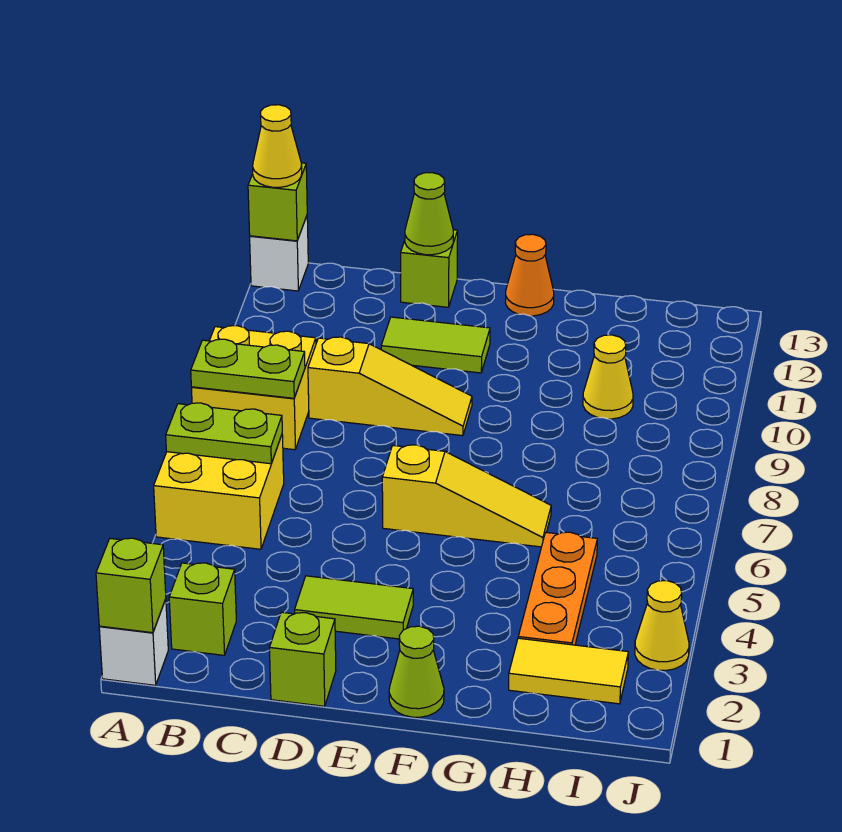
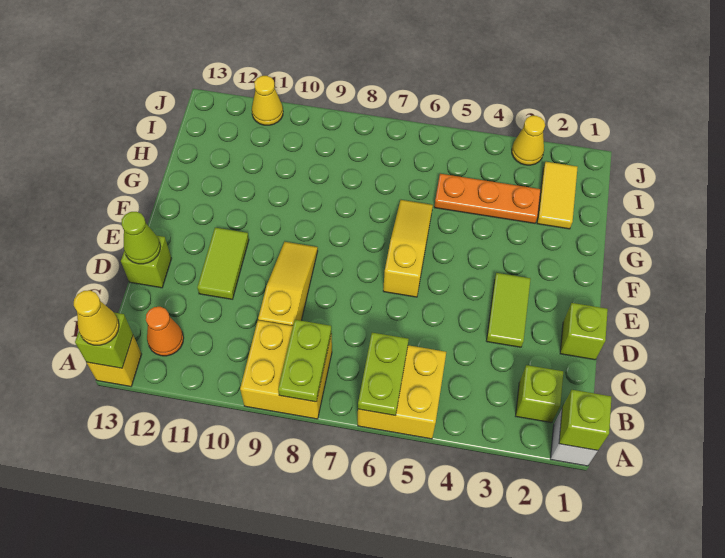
white 1x1 brick [250,216,308,291] -> yellow 1x1 brick [87,336,142,386]
lime 1x1 cone [389,626,444,717] -> none
orange 1x1 cone [505,234,554,316] -> orange 1x1 cone moved to [146,307,184,356]
yellow 1x1 cone [583,335,633,419] -> yellow 1x1 cone moved to [252,76,283,125]

